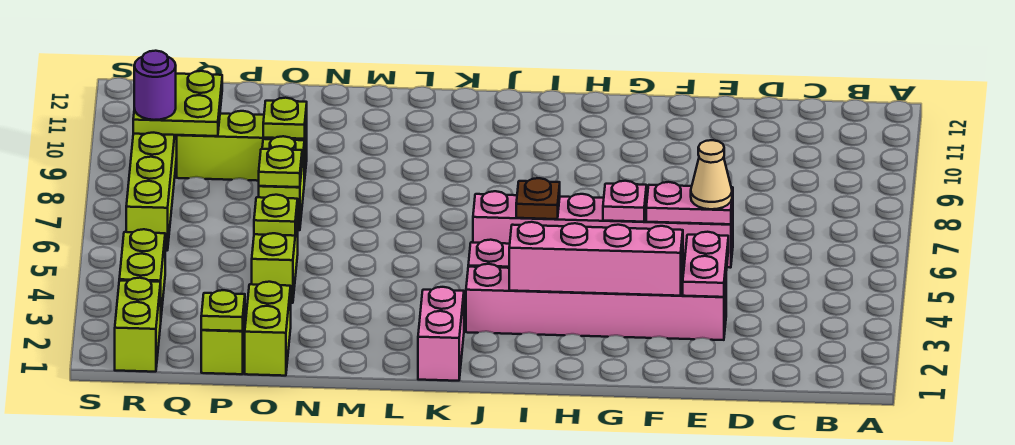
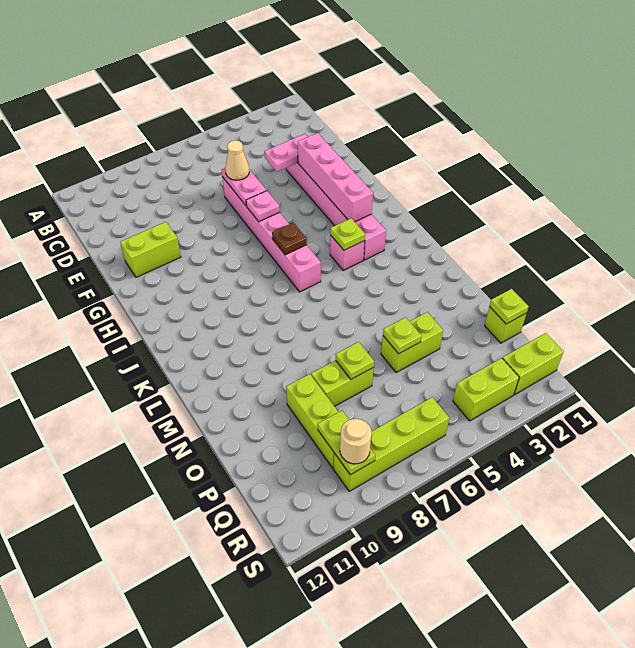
pink 1x2 brick [418,287,464,381] -> none
lime 1x2 brick [245,282,291,376] -> lime 1x2 brick moved to [120,222,181,277]
lime 1x1 plate [263,98,307,139] -> lime 1x1 plate moved to [330,218,365,250]
lime 2x2 plate [133,71,222,136] -> lime 1x2 plate [318,411,375,475]
purple 1x1 round brick [134,51,176,120] -> tan 1x1 round brick [340,419,371,464]

